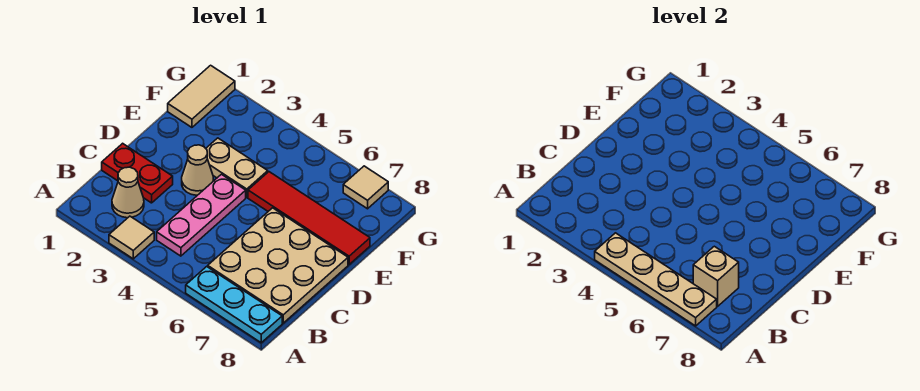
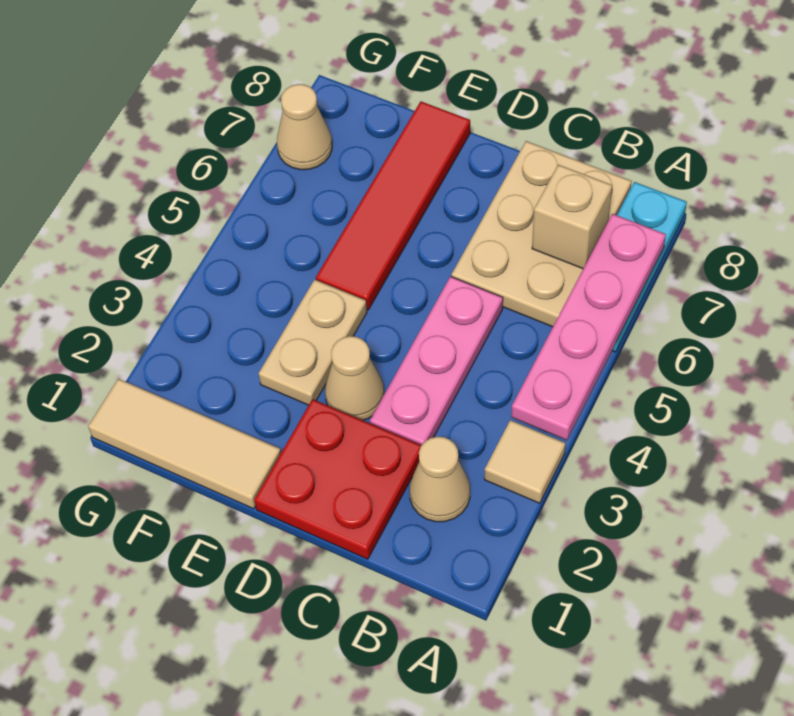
tan 1x4 plate [595,233,717,326] -> pink 1x4 plate [511,214,666,440]
pink 1x3 plate [157,174,246,256] -> pink 1x3 plate turned to [370,276,503,445]
tan 3x3 plate [208,208,348,323] -> tan 2x3 plate [451,141,631,327]
red 1x2 plate [102,143,173,203] -> red 2x2 plate [254,399,421,559]
tan 1x2 tile [168,65,235,127] -> tan 1x3 tile [88,379,281,509]
tan 1x1 tile [343,166,388,209] -> tan 1x1 cone [277,84,332,170]

